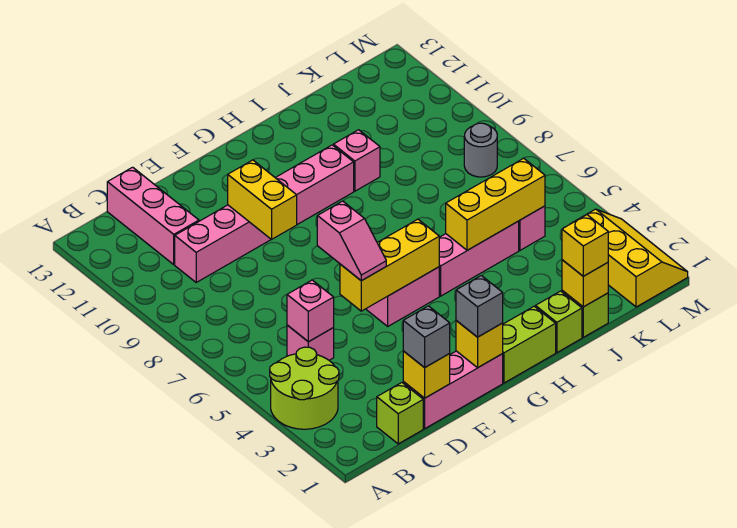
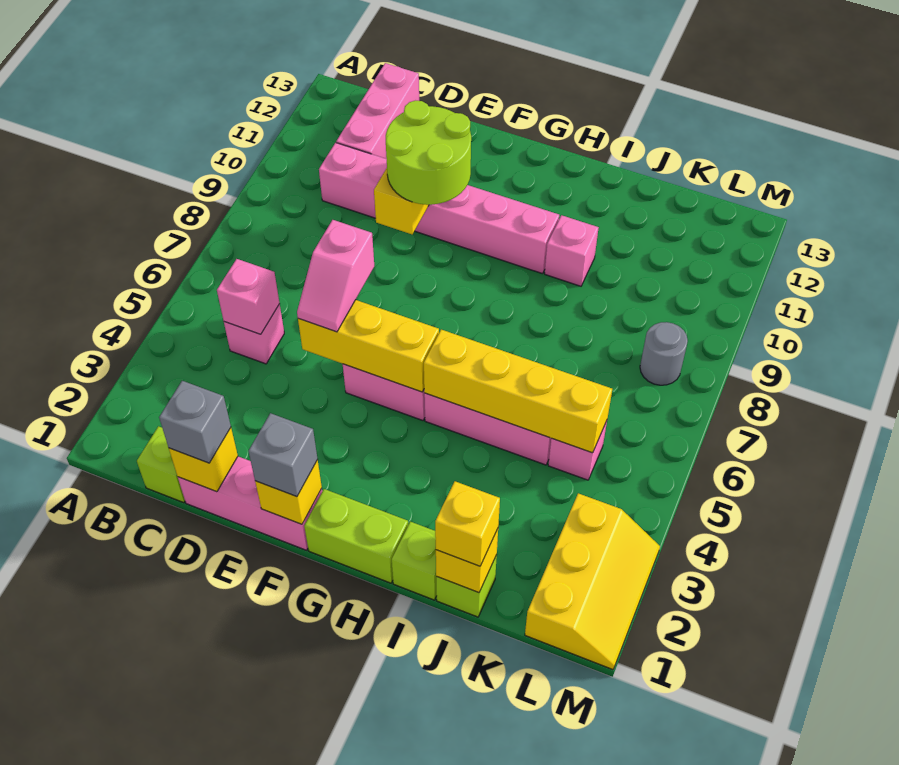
lime 2x2 round brick [270,347,339,429] -> lime 2x2 round brick moved to [386,101,471,205]
yellow 1x3 brick [446,158,545,250] -> yellow 1x4 brick [424,330,612,453]

